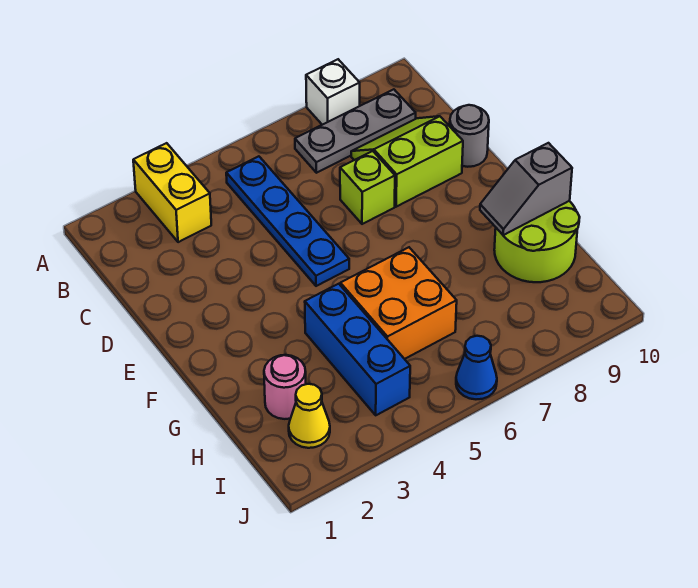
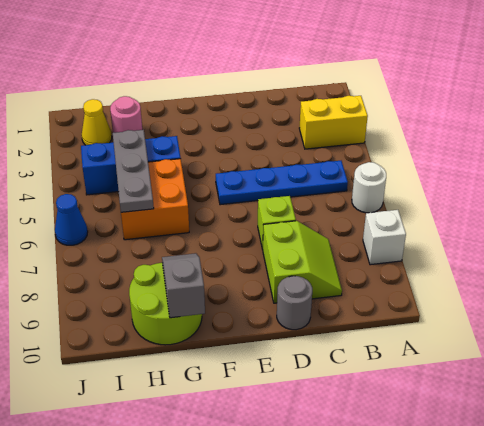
none -> white 1x1 round brick [352,162,386,213]
grey 1x3 plate [295,89,416,173] -> grey 1x3 plate moved to [113,130,154,212]

